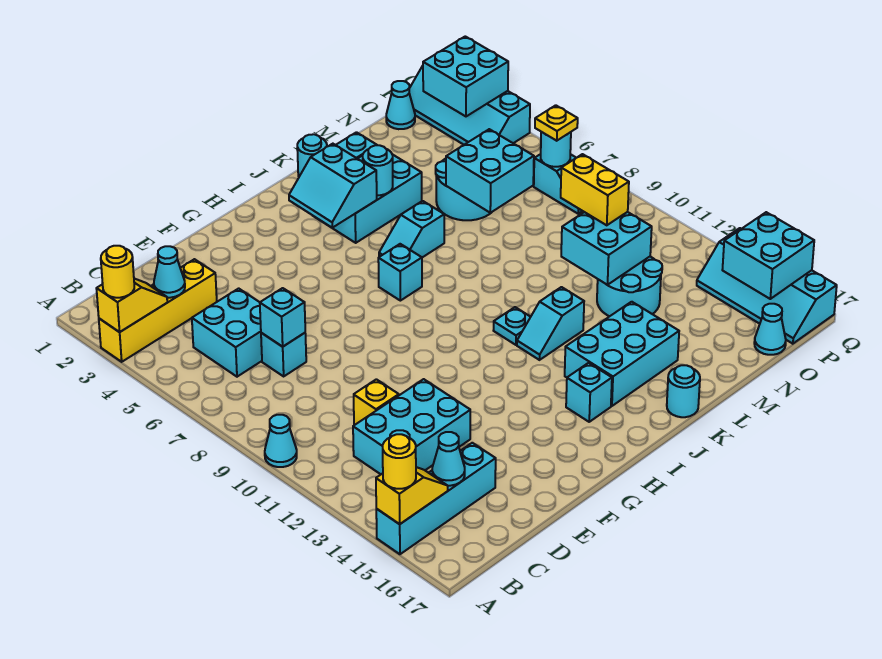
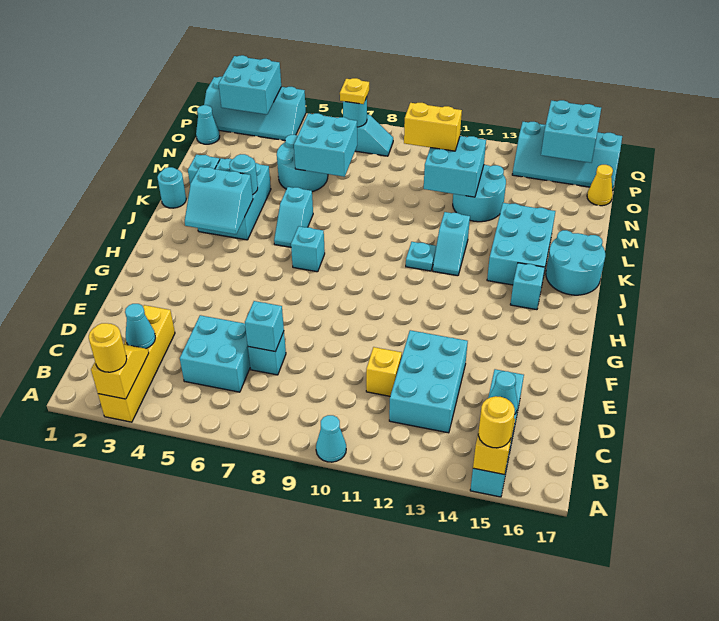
cyan 1x1 round brick [667,365,700,417] -> cyan 2x2 round brick [546,230,605,295]
cyan 1x1 cone [754,304,786,355] -> yellow 1x1 cone [587,165,613,206]

